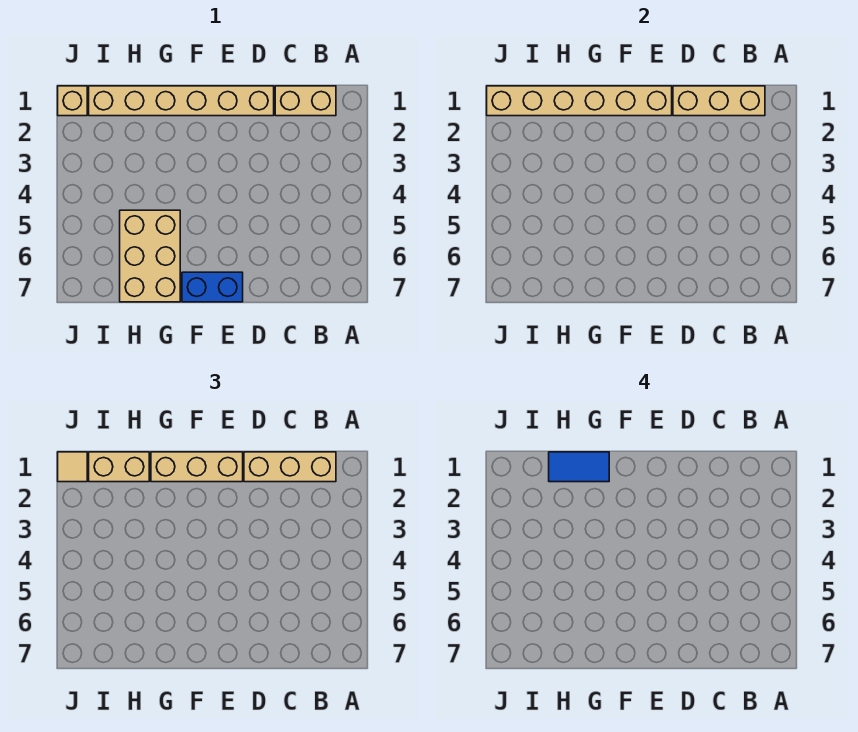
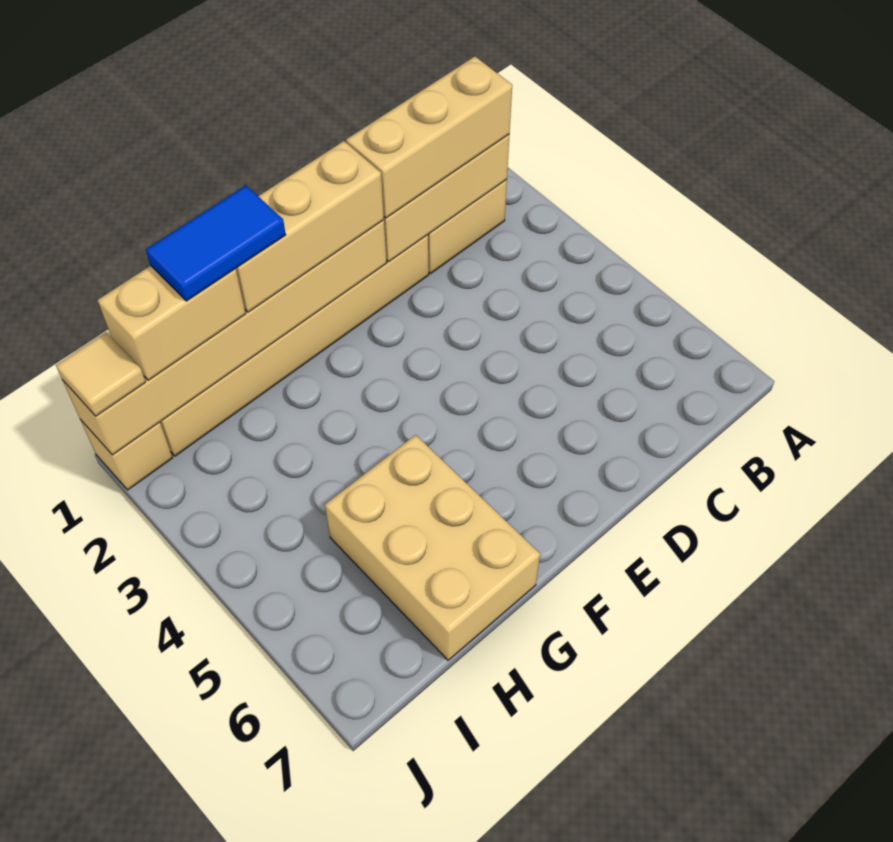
blue 1x2 brick [182,272,243,302] -> none

